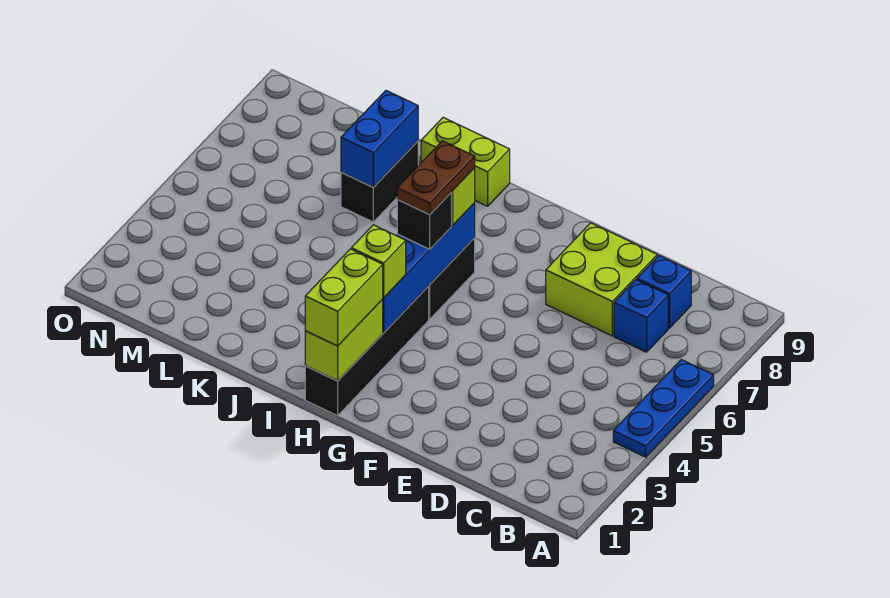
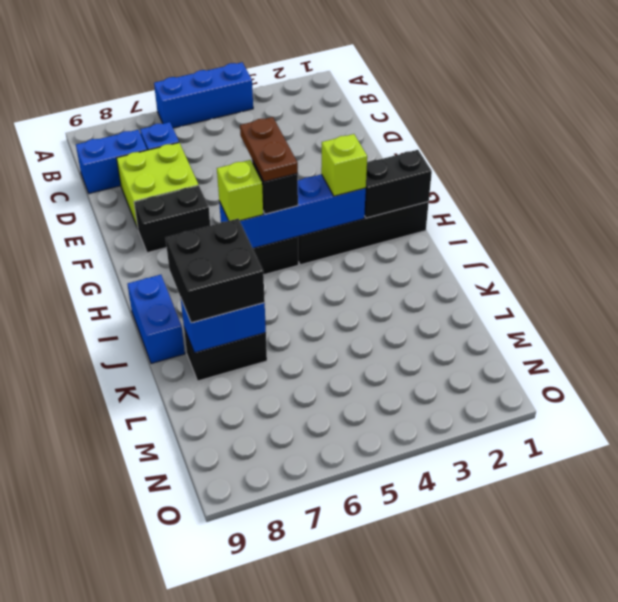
blue 1x3 plate [613,360,714,457] -> blue 1x3 brick [154,62,253,128]
blue 1x1 brick [637,256,691,328] -> blue 1x2 brick [76,130,147,193]
none -> black 1x2 brick [134,186,210,253]
lime 1x2 brick [305,300,383,381] -> black 1x2 brick [364,150,432,218]
lime 1x2 brick [305,249,383,346] -> none
brown 1x2 plate [397,141,475,214] -> brown 1x2 plate turned to [240,117,298,182]
lime 1x2 brick [421,117,510,206] -> blue 1x2 brick [128,275,185,364]
none -> black 2x2 brick [166,219,265,323]

